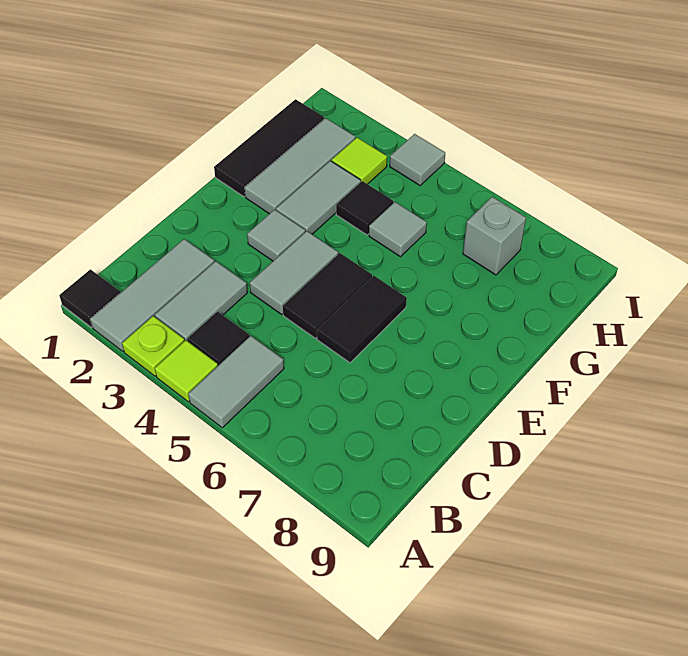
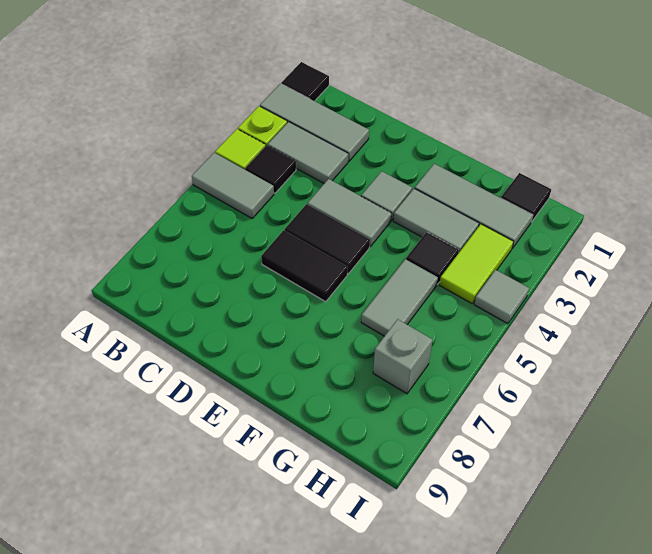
black 1x3 tile [214,99,324,197] -> black 1x1 tile [501,173,551,222]
grey 1x1 tile [369,202,427,257] -> grey 1x2 tile [361,259,438,336]
lime 1x1 tile [332,138,387,184] -> lime 1x2 tile [439,224,514,303]

